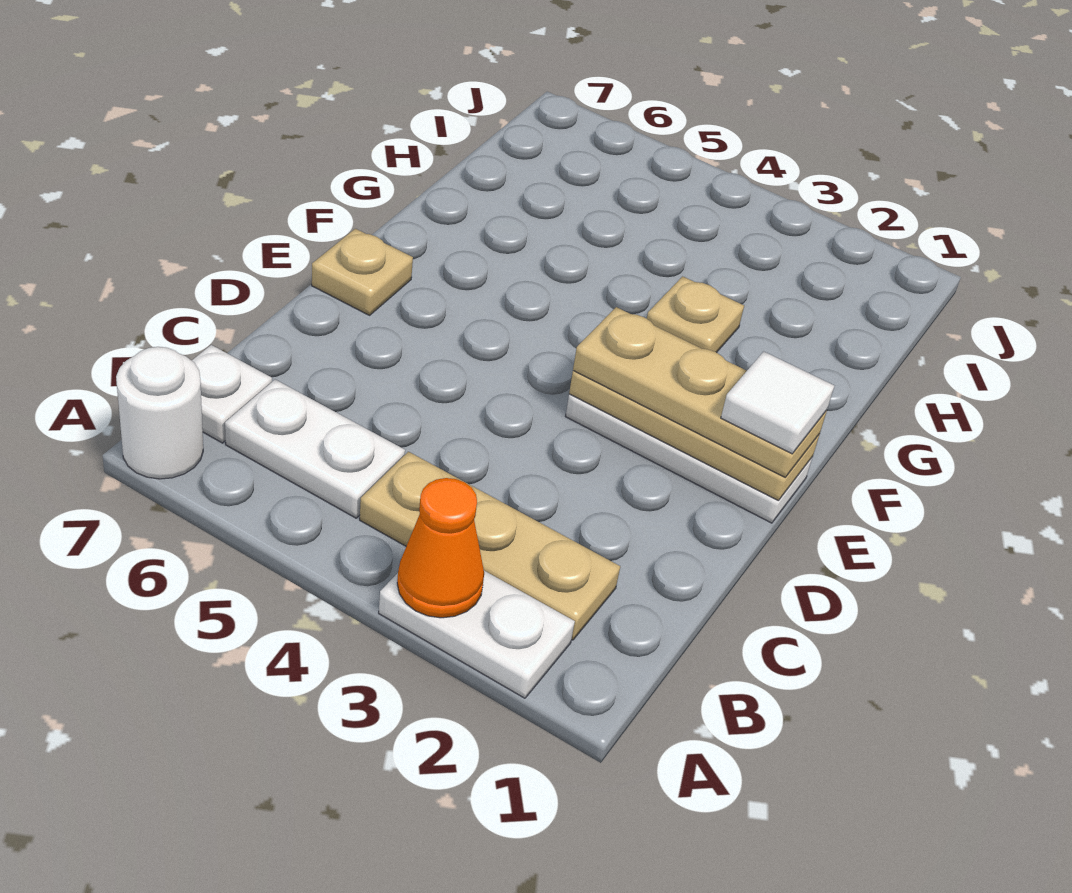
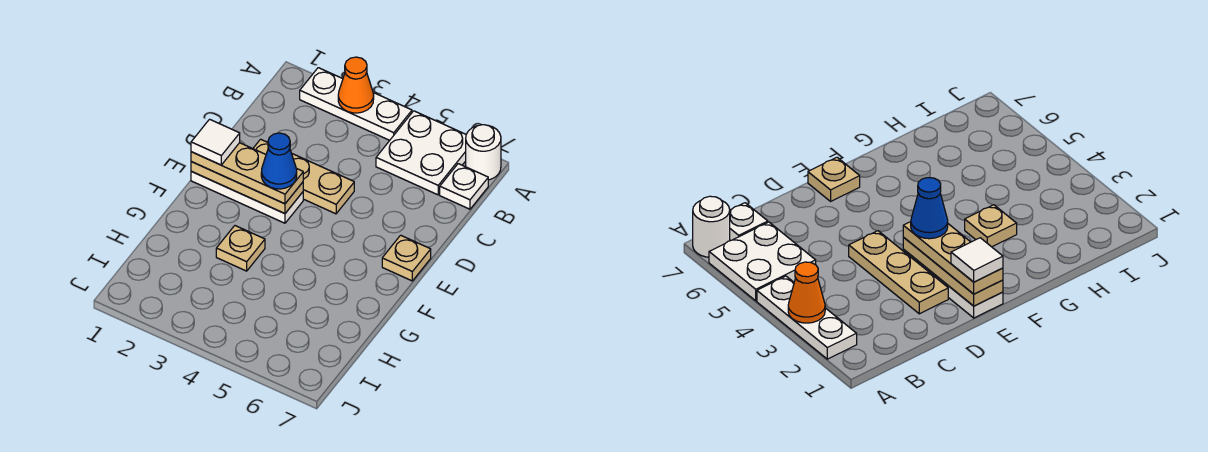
white 1x2 plate [379,571,575,698] -> white 1x3 plate [300,68,412,140]
tan 1x3 plate [360,452,620,640] -> tan 1x3 plate moved to [253,139,354,214]
white 1x2 plate [225,380,405,518] -> white 2x2 plate [376,111,466,195]
none -> blue 1x1 cone [261,133,297,189]

